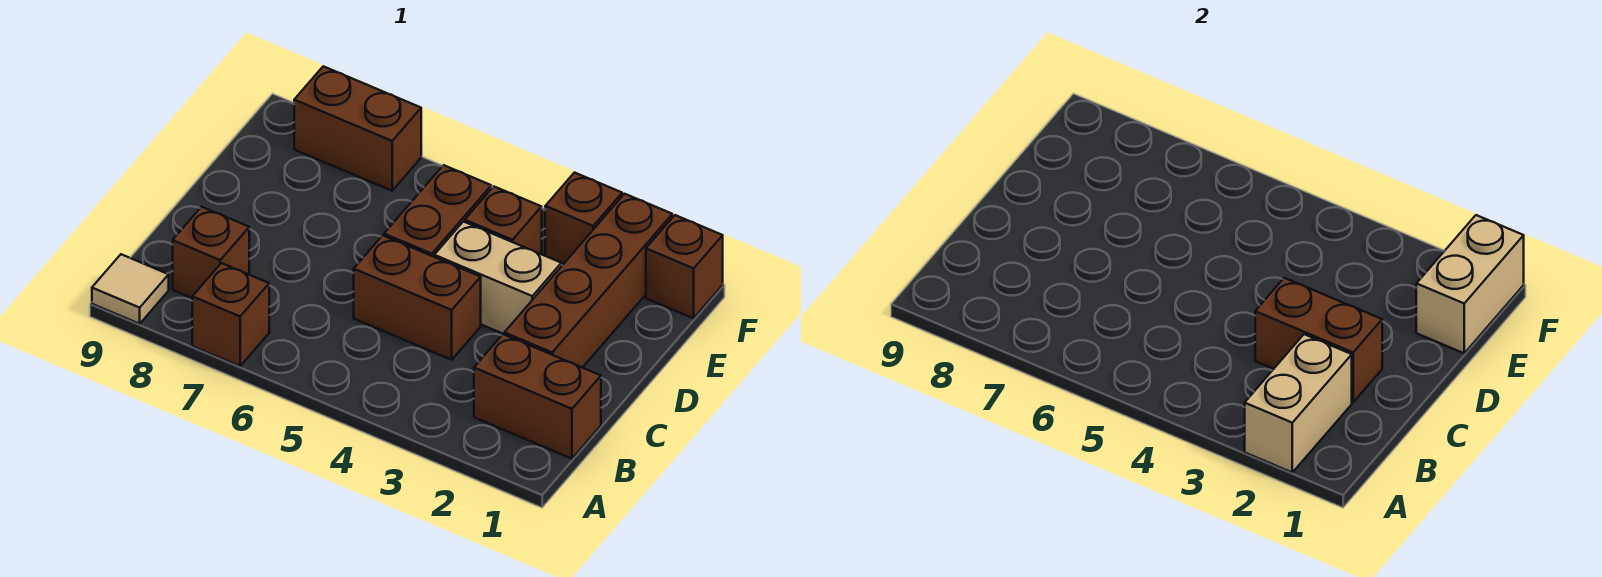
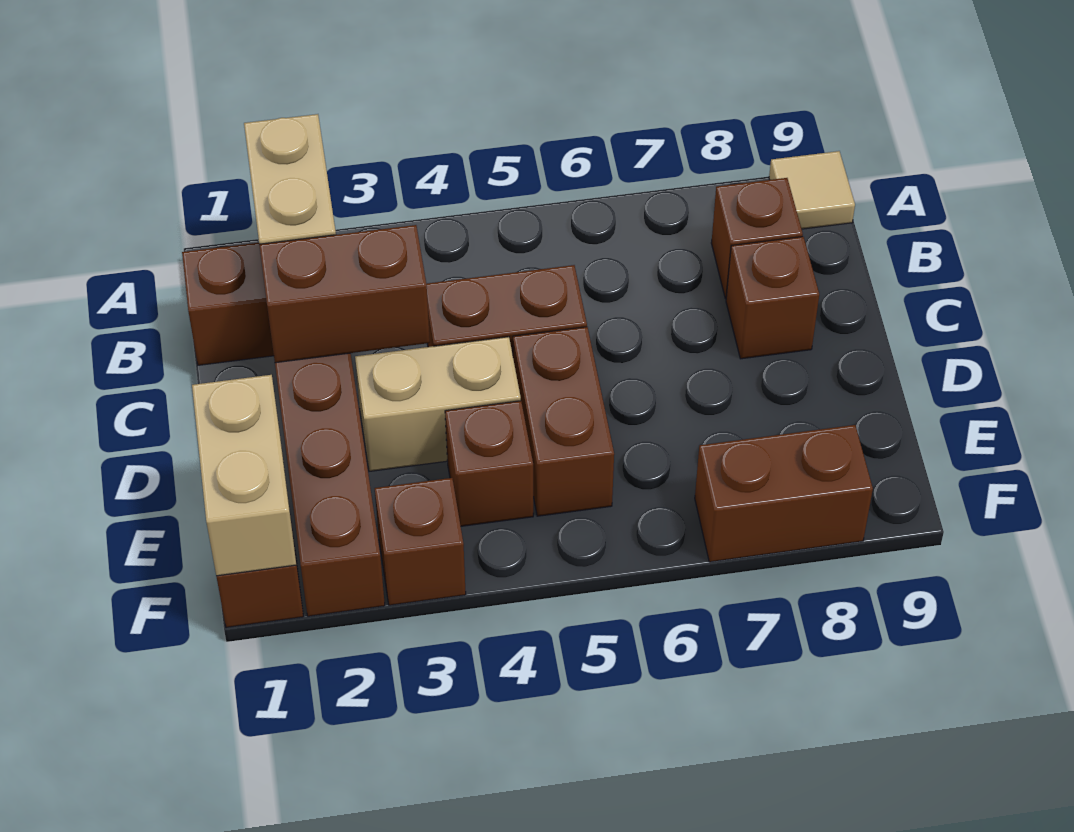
brown 1x1 brick [192,263,269,366] -> brown 1x1 brick moved to [726,237,819,359]

